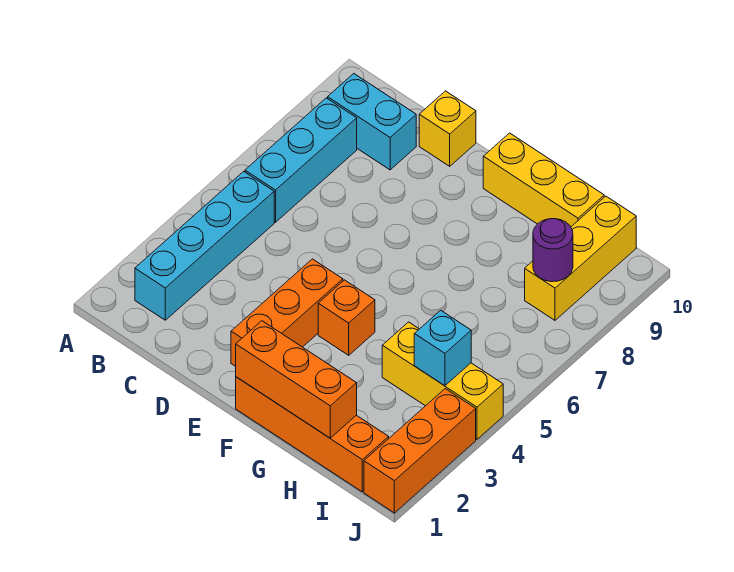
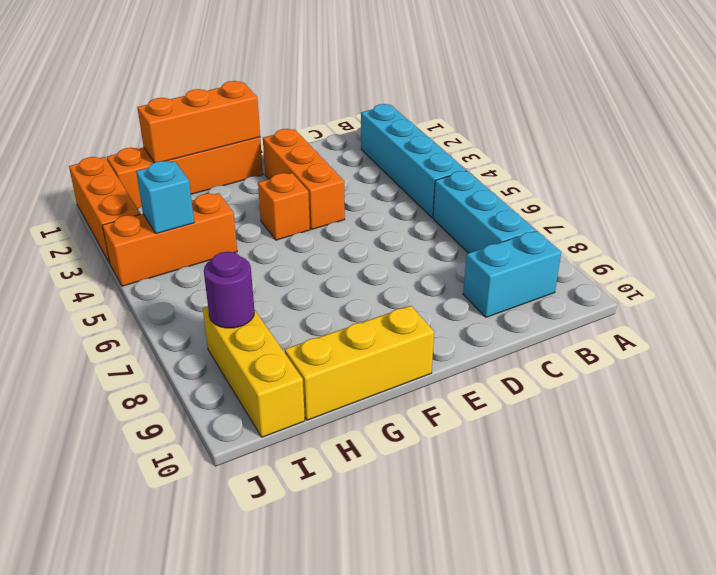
yellow 1x1 brick [419,91,476,166] -> none
yellow 1x3 brick [382,322,503,439] -> orange 1x3 brick [102,193,237,286]

